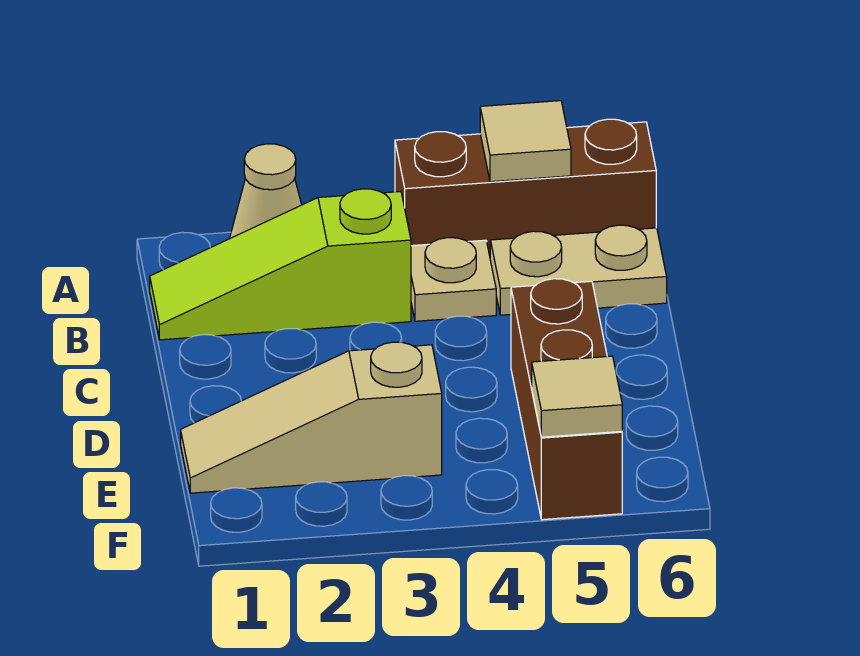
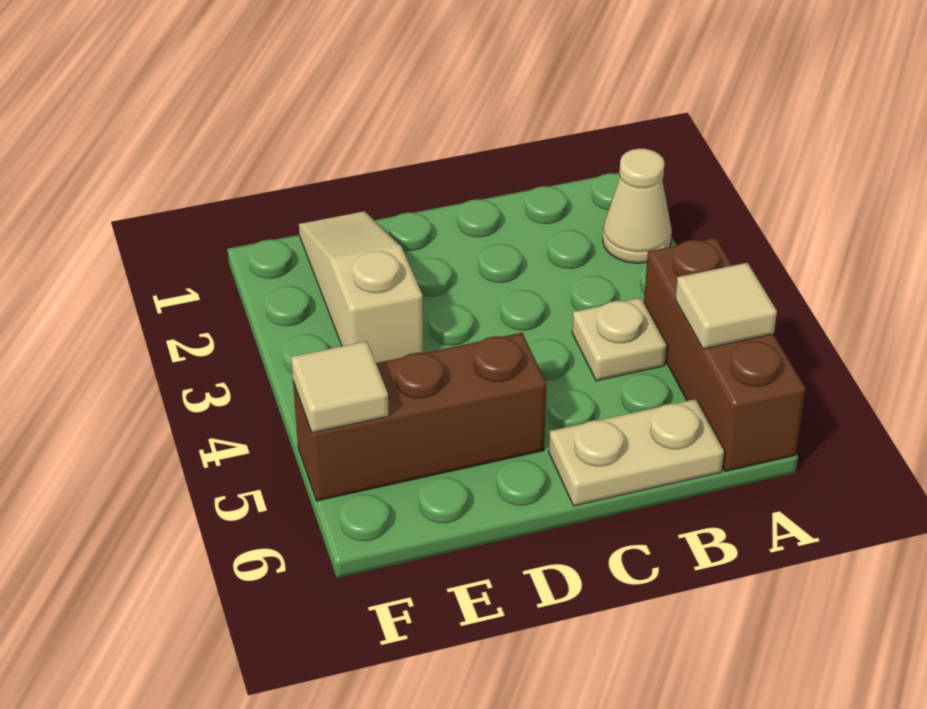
lime 1x3 slope [150,189,411,340] -> none
tan 1x2 plate [490,225,667,315] -> tan 1x2 plate turned to [549,399,724,506]

